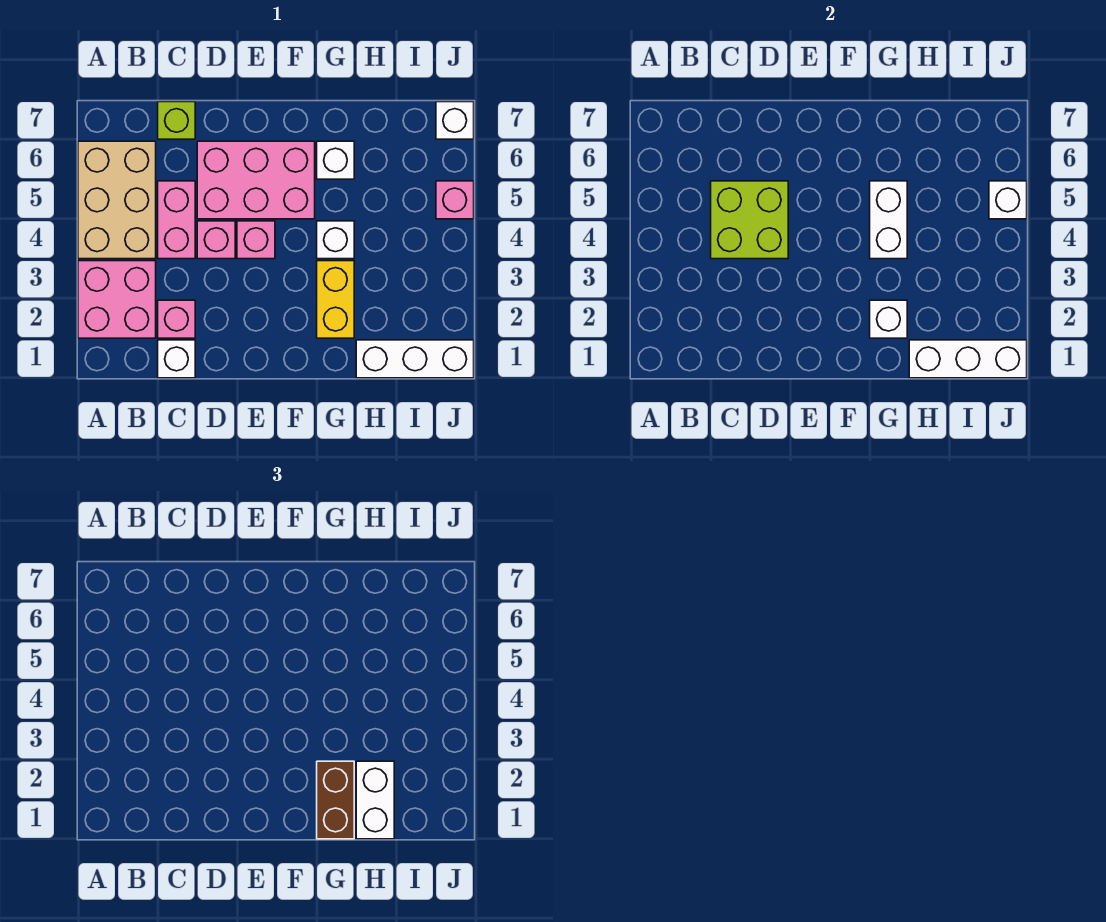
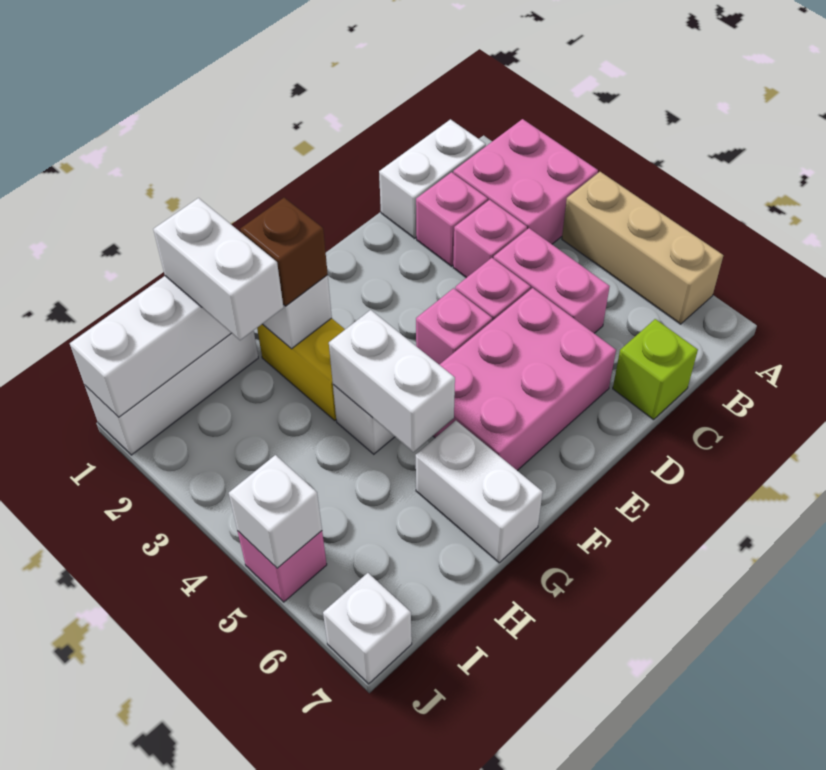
tan 2x3 brick [78,141,156,259] -> tan 1x3 brick [562,172,723,324]
white 1x1 brick [158,340,195,378] -> white 1x2 brick [379,119,486,238]
none -> pink 1x1 brick [453,200,527,278]
lime 2x2 brick [711,181,788,259] -> none
brown 1x2 brick [317,761,354,839] -> brown 1x1 brick [240,198,328,306]
white 1x1 brick [317,141,354,179] -> white 1x2 brick [416,421,543,563]

